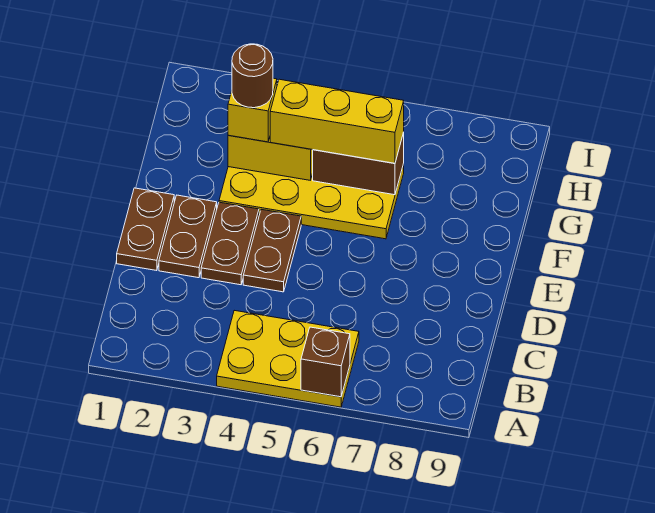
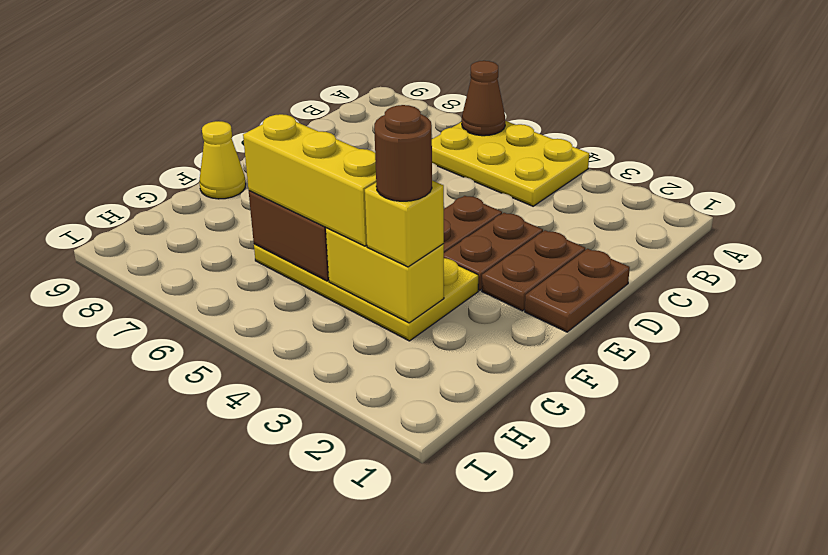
brown 1x1 brick [301,327,350,397] -> brown 1x1 cone [462,61,505,136]
none -> yellow 1x1 cone [199,121,246,199]

